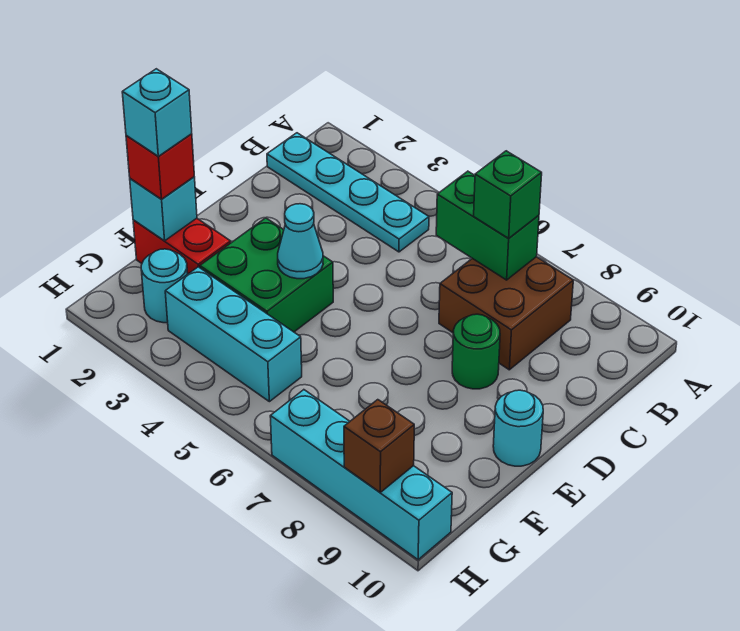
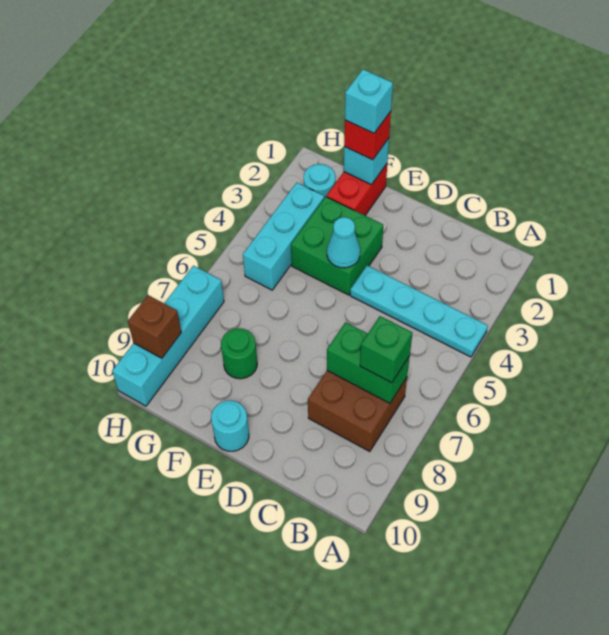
cyan 1x4 plate [267,133,429,252] -> cyan 1x4 plate turned to [350,265,488,357]
green 1x2 brick [436,171,539,280] -> green 1x2 brick turned to [327,322,410,403]
green 1x1 round brick [452,314,500,389] -> green 1x1 round brick moved to [221,328,257,379]

